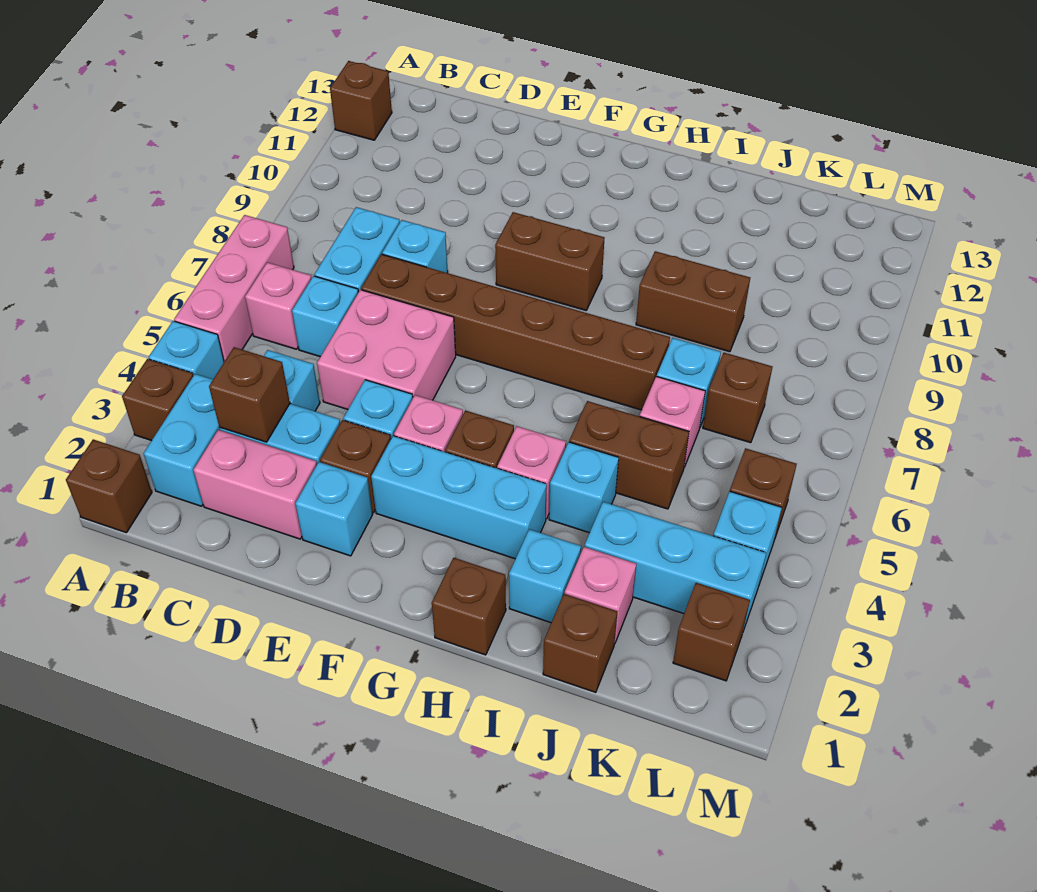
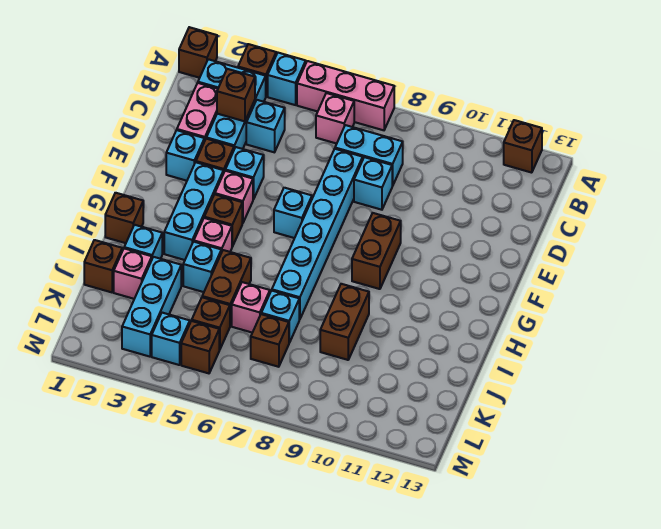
cyan 1x1 brick [292,276,358,357] -> cyan 1x1 brick moved to [274,188,312,238]
pink 2x2 brick [317,290,456,409] -> none
brown 1x6 brick [361,254,670,410] -> cyan 1x6 brick [272,149,363,320]
brown 1x1 brick [673,583,750,681] -> brown 1x1 brick moved to [192,297,230,350]

